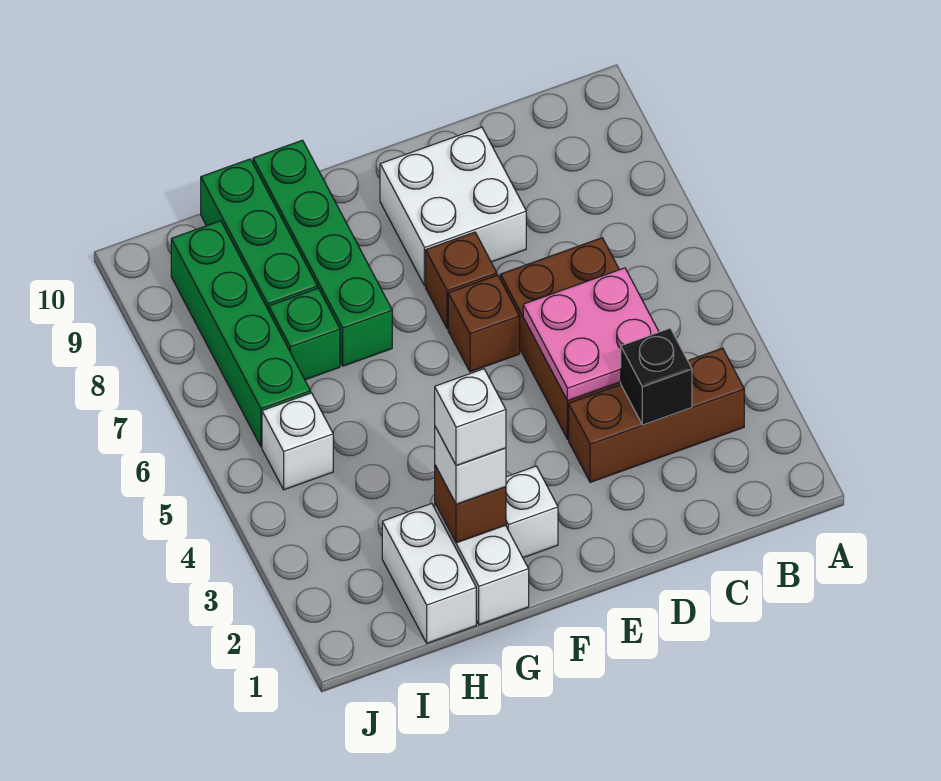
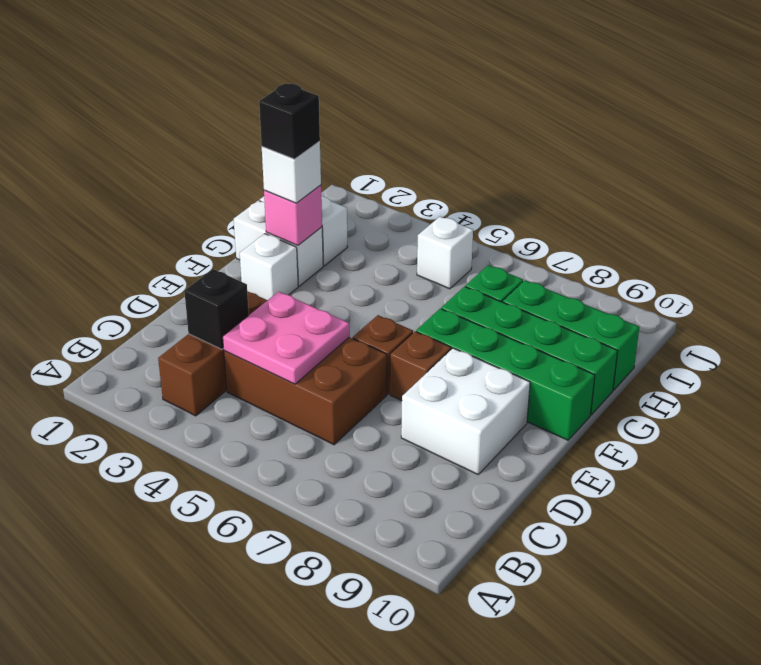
brown 1x1 brick [435,466,506,543] -> pink 1x1 brick [264,185,322,245]
white 1x1 brick [435,369,506,466] -> black 1x1 brick [259,84,320,159]
green 1x4 brick [171,221,311,447] -> green 1x4 brick moved to [416,309,595,440]

